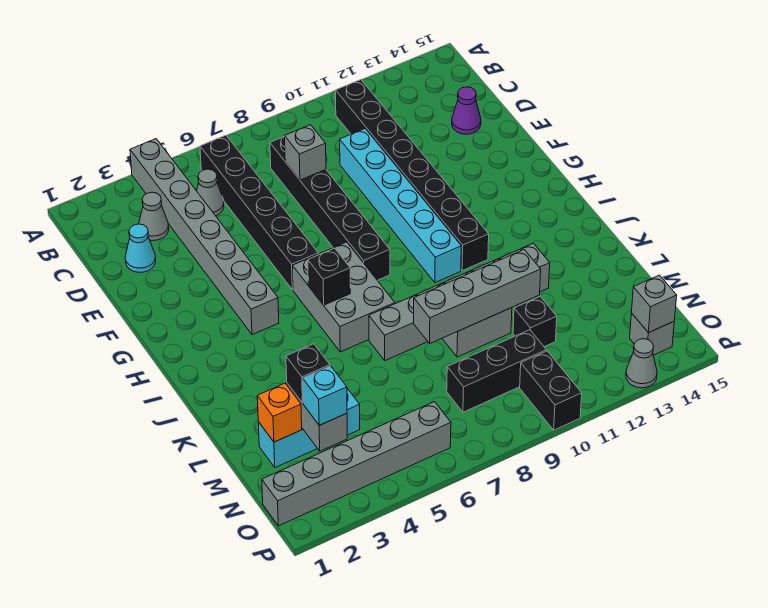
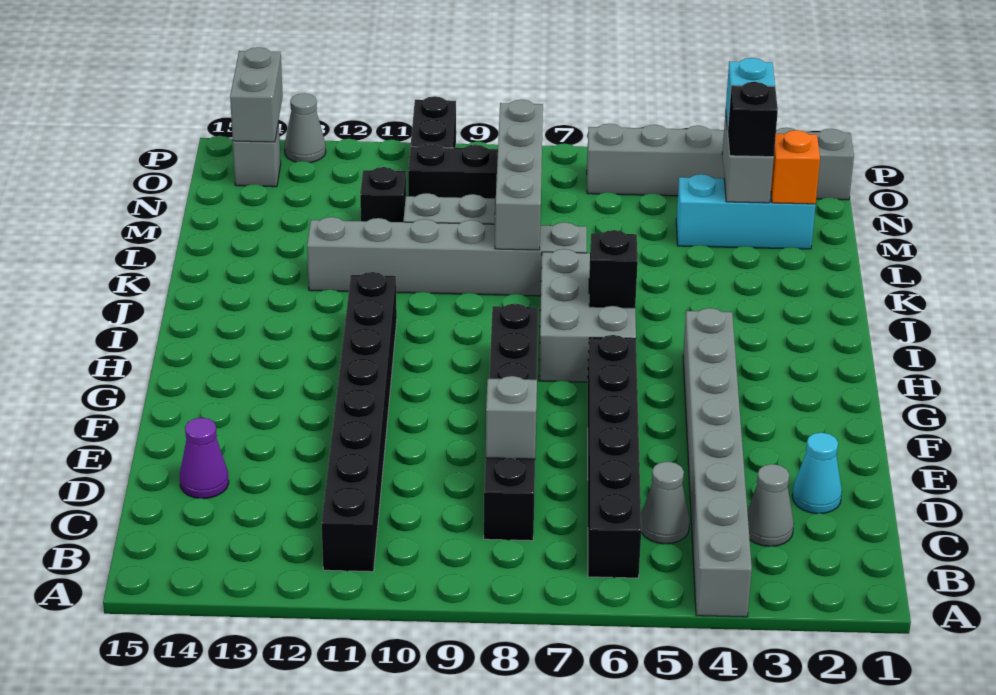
cyan 1x6 brick [340,129,461,283] -> none
grey 1x4 brick [414,250,541,343] -> grey 1x4 brick turned to [495,100,543,250]
grey 1x1 brick [632,275,677,333] -> grey 1x2 brick [230,47,283,142]

